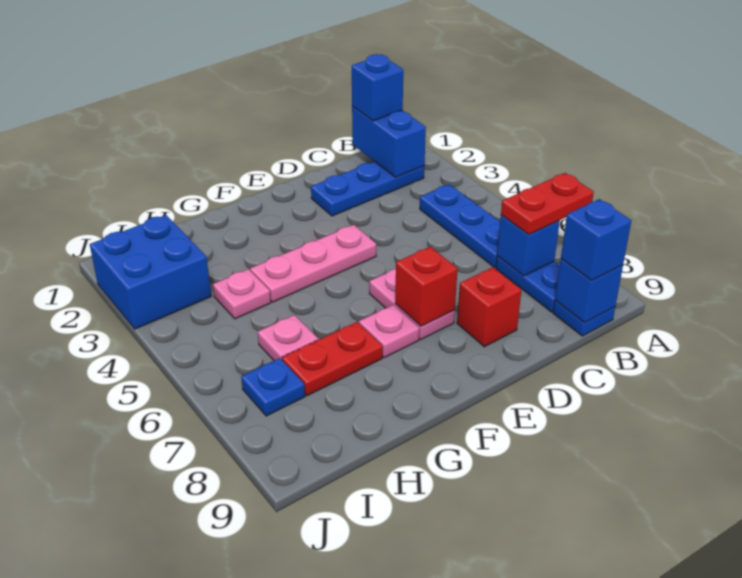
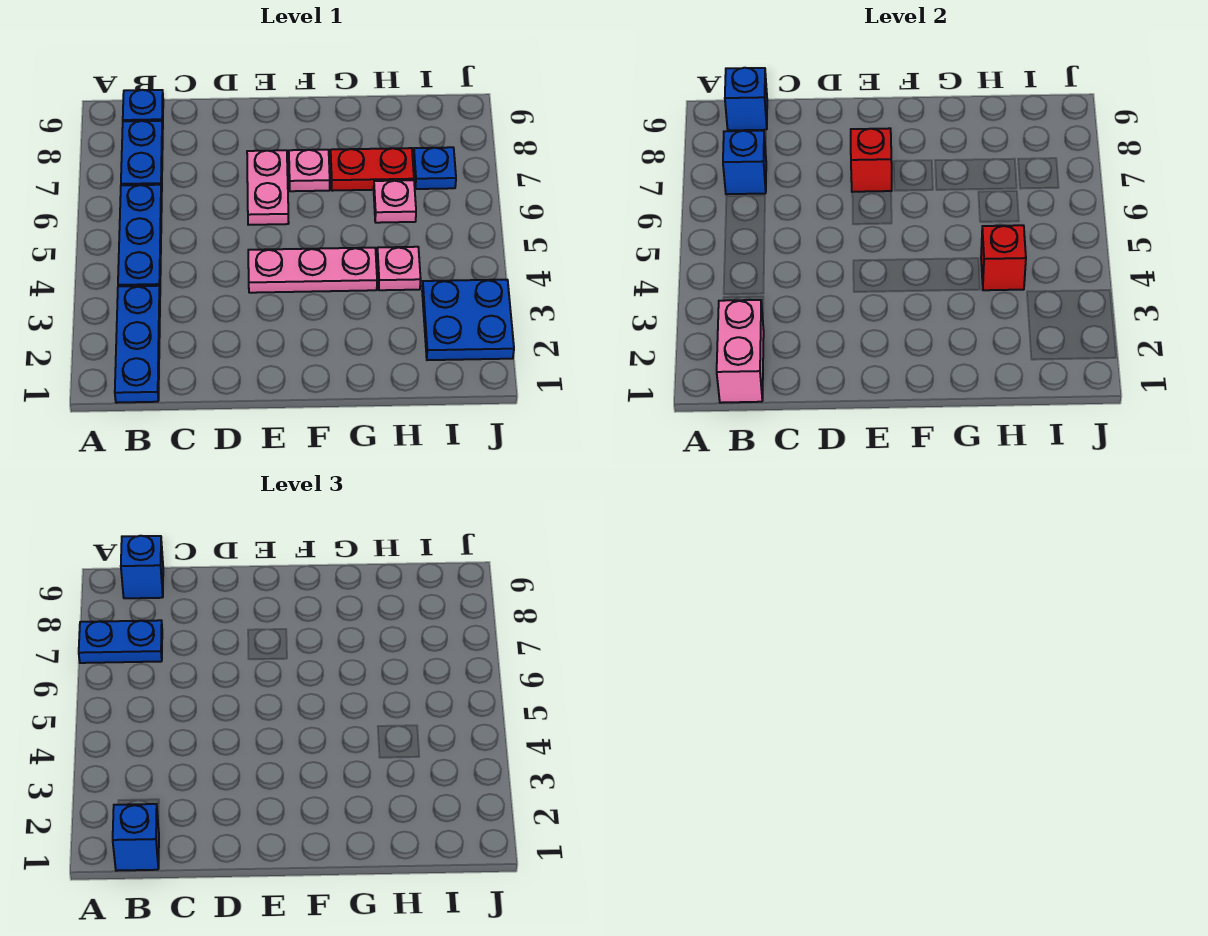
red 1x2 plate [501,173,594,235] -> blue 1x2 plate [79,620,162,663]
blue 1x2 brick [352,106,426,177] -> pink 1x2 brick [717,300,764,403]
blue 1x3 plate [311,161,424,216] -> blue 1x3 plate turned to [115,286,160,403]
red 1x1 brick [457,267,521,347] -> red 1x1 brick moved to [981,225,1026,290]
blue 2x2 brick [90,215,211,329] -> blue 2x2 plate [422,280,514,360]

